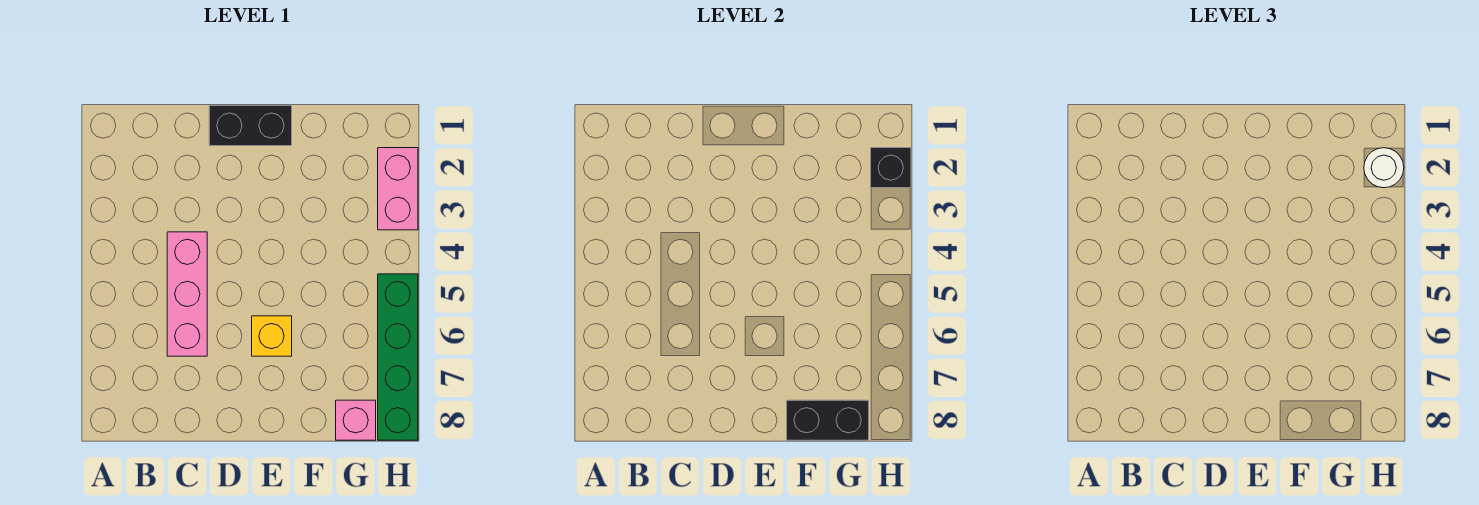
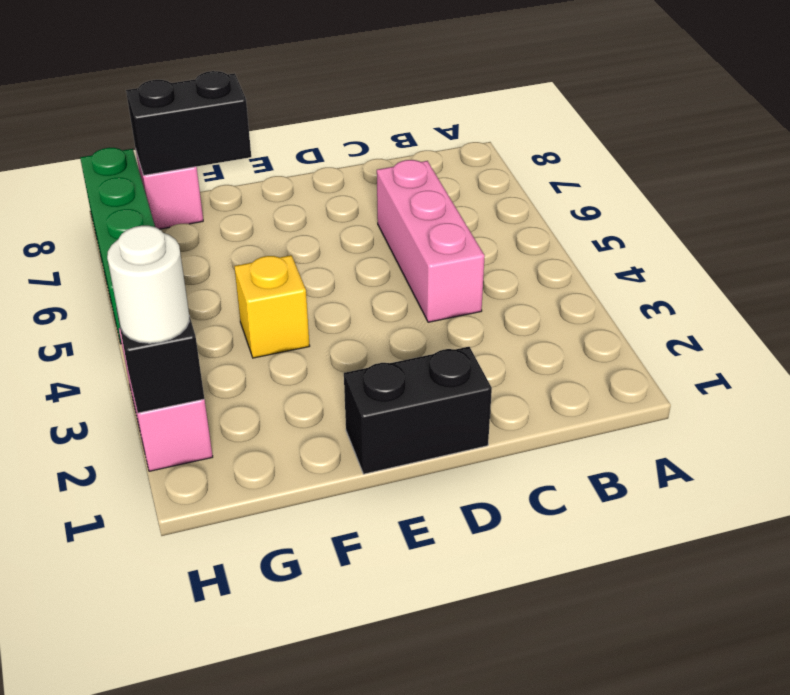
yellow 1x1 brick [252,316,292,356] -> yellow 1x1 brick moved to [234,255,310,358]

